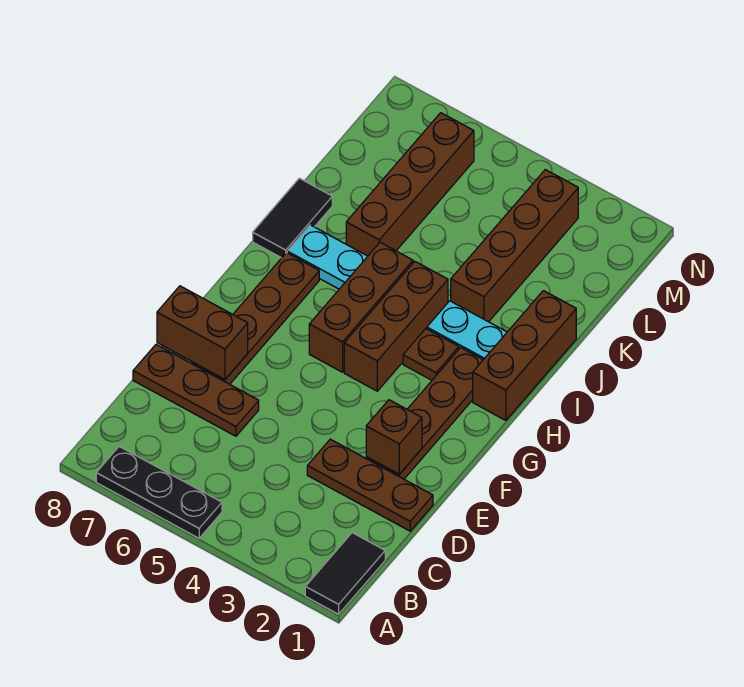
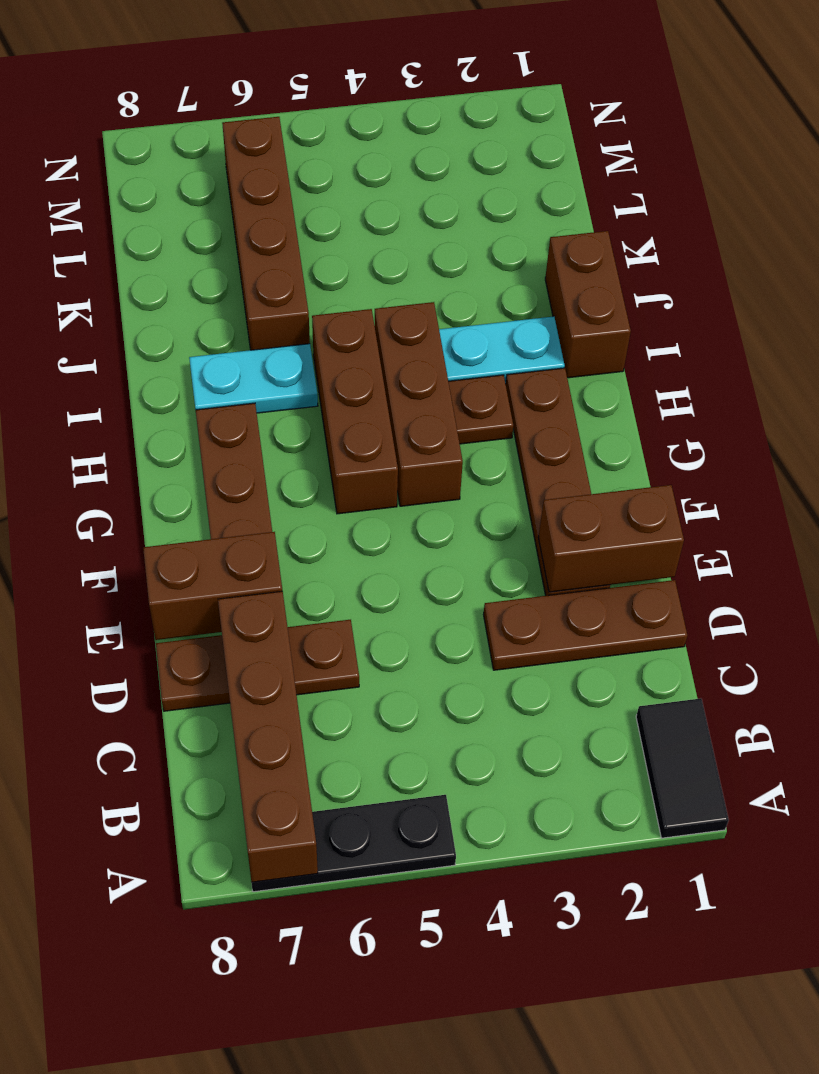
brown 1x1 brick [366,400,422,474] -> brown 1x2 brick [538,485,684,592]
brown 1x3 brick [473,291,576,420] -> brown 1x2 brick [545,231,631,378]
black 1x2 tile [253,178,332,258] -> none
brown 1x4 brick [451,170,578,322] -> brown 1x4 brick moved to [218,591,318,882]

